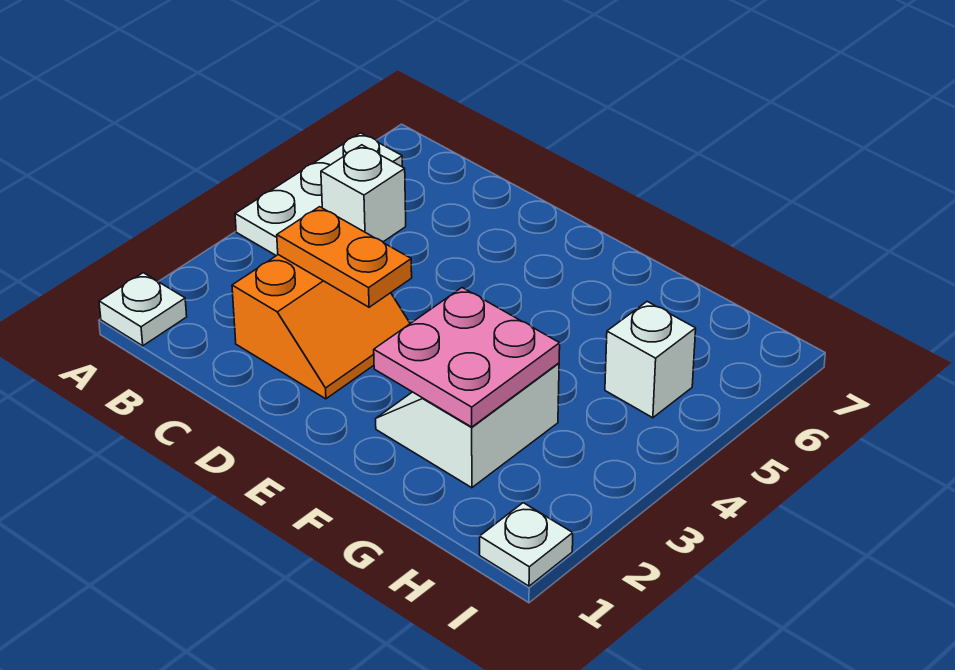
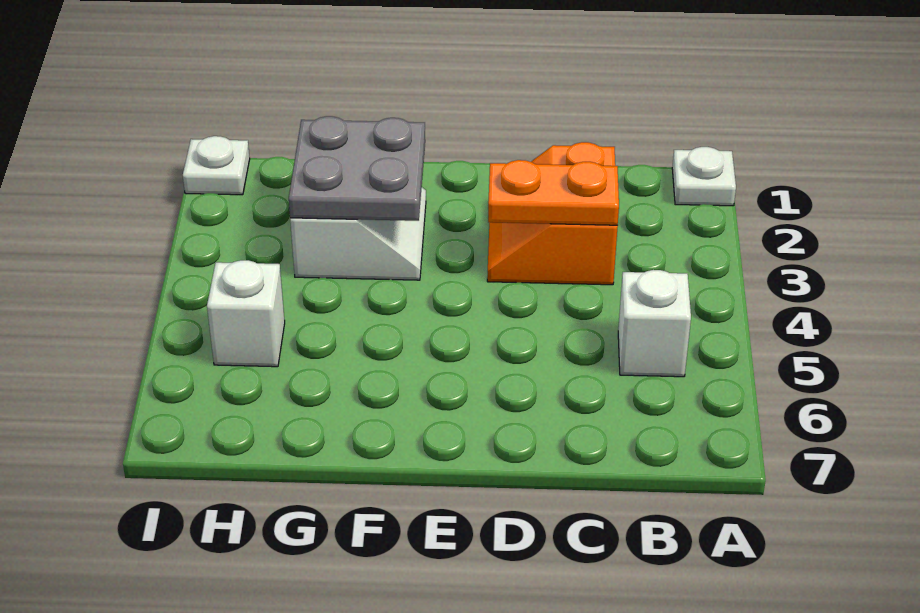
white 1x3 plate [235,133,402,256] -> none
pink 2x2 plate [374,288,560,427] -> grey 2x2 plate [289,116,425,221]

